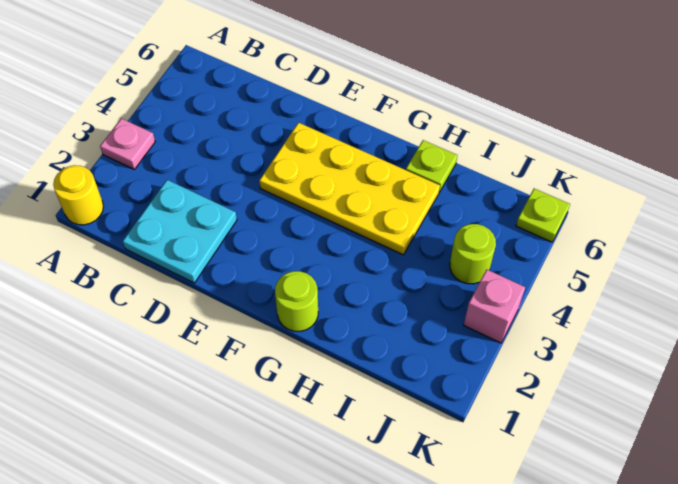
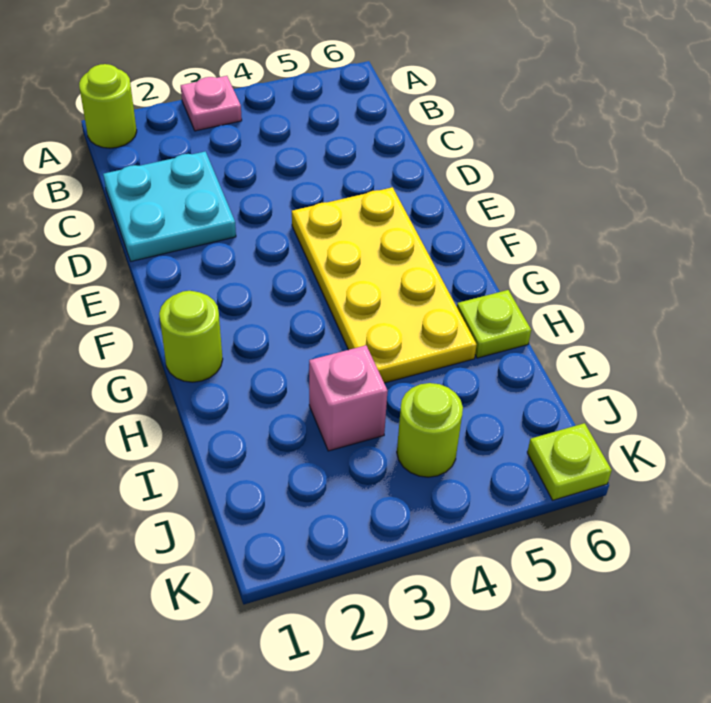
yellow 1x1 round brick [53,165,103,225] -> lime 1x1 round brick [79,64,137,148]
pink 1x1 brick [464,270,525,343] -> pink 1x1 brick moved to [309,345,388,451]

